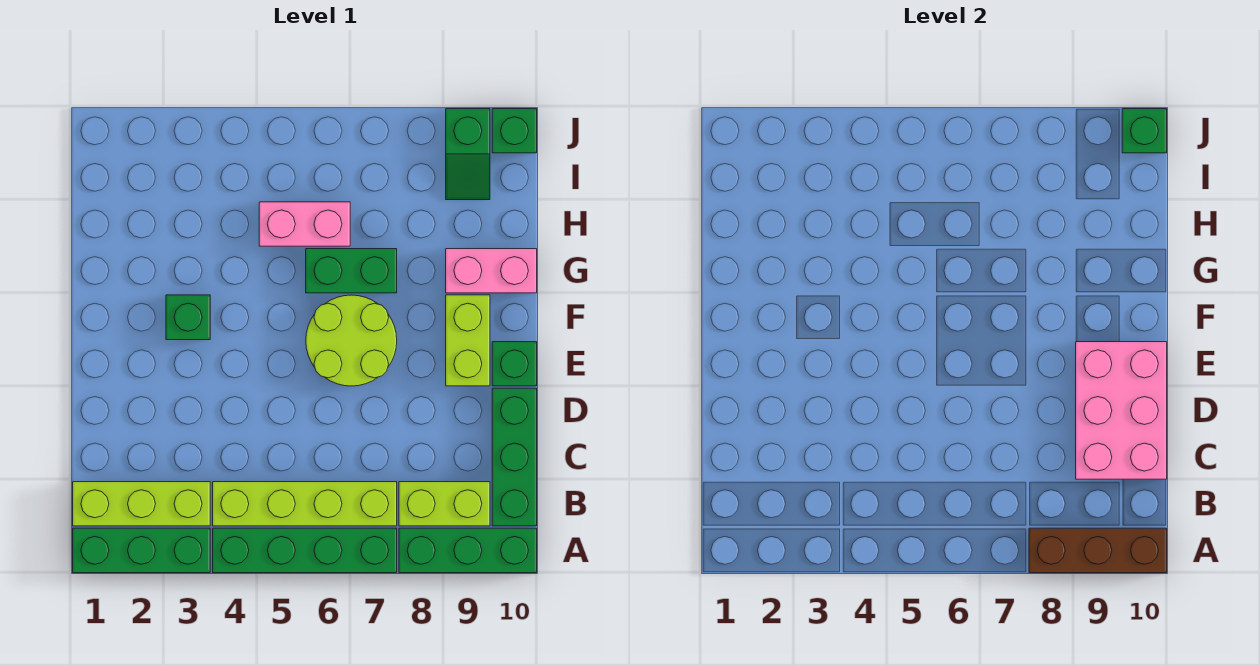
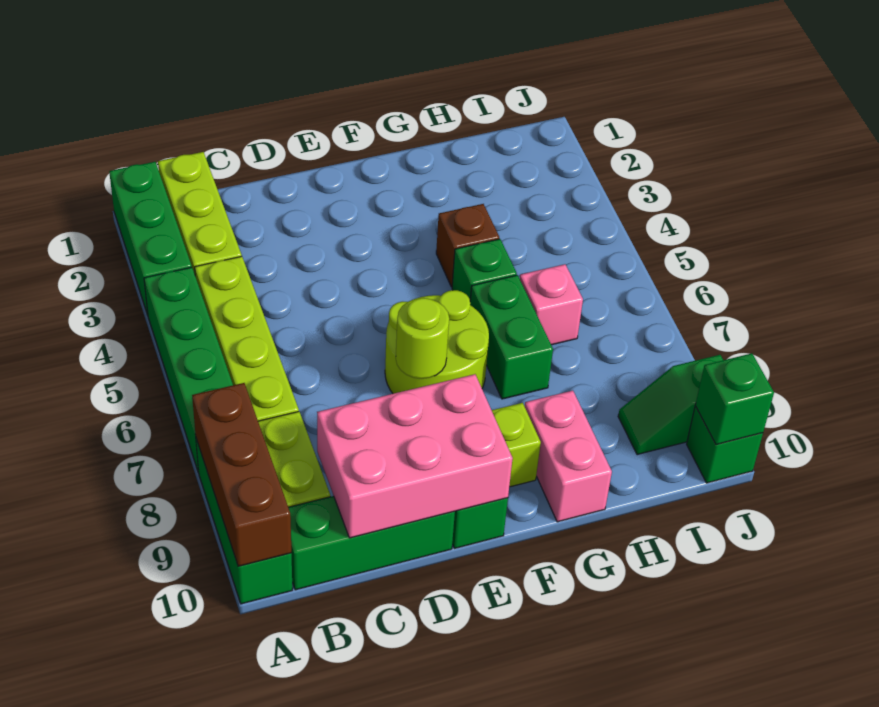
none -> lime 1x1 round brick [396,298,449,379]
green 1x1 brick [166,295,210,340] -> green 1x1 brick moved to [452,239,517,300]
none -> brown 1x1 brick [436,204,499,287]
pink 1x2 brick [259,202,350,246] -> pink 1x1 brick [520,264,583,345]

